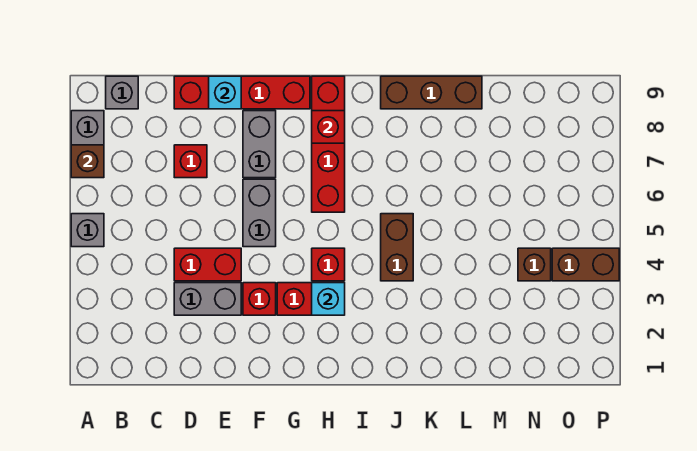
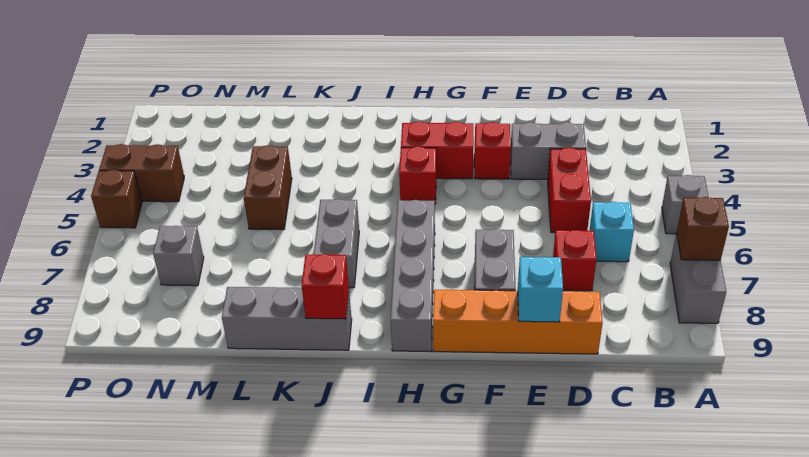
grey 1x1 brick [106,76,138,109] -> grey 1x1 brick moved to [153,226,204,286]
red 1x2 brick [174,248,241,281] -> red 1x2 brick turned to [548,148,591,233]
red 1x4 brick [174,76,310,109] -> orange 1x4 brick [433,290,603,354]
grey 1x2 brick [243,179,276,247] -> grey 1x2 brick moved to [314,199,359,288]
cyan 1x1 brick [312,283,345,315] -> cyan 1x1 brick moved to [590,202,634,262]
red 1x4 brick [312,76,345,212] -> grey 1x4 brick [391,200,435,352]
red 1x1 brick [312,111,345,143] -> red 1x1 brick moved to [302,254,349,319]
brown 1x2 brick [381,214,413,281] -> brown 1x2 brick moved to [244,145,292,230]
brown 1x3 brick [381,76,482,109] -> grey 1x3 brick [222,287,352,350]
brown 1x1 brick [518,248,551,281] -> brown 1x1 brick moved to [91,170,142,228]

